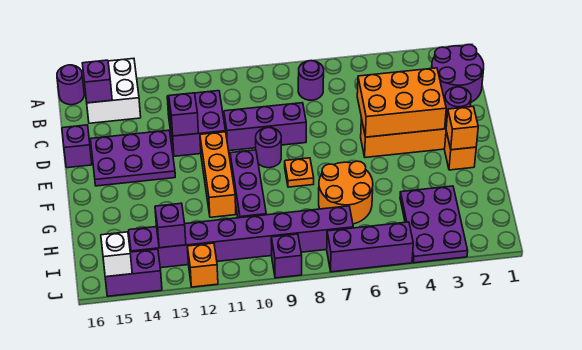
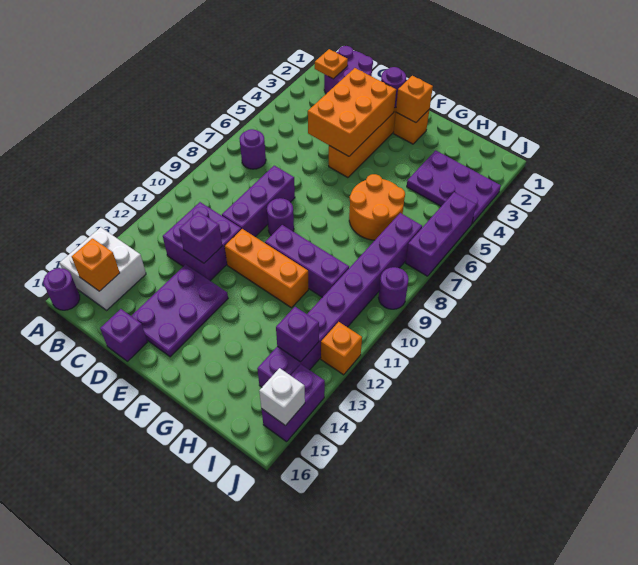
purple 1x1 brick [82,60,112,103] -> orange 1x1 brick [72,238,120,291]
orange 1x1 plate [285,158,314,187] -> orange 1x1 plate moved to [315,49,348,79]
purple 1x1 brick [271,234,302,278] -> purple 1x1 round brick [379,267,409,309]

